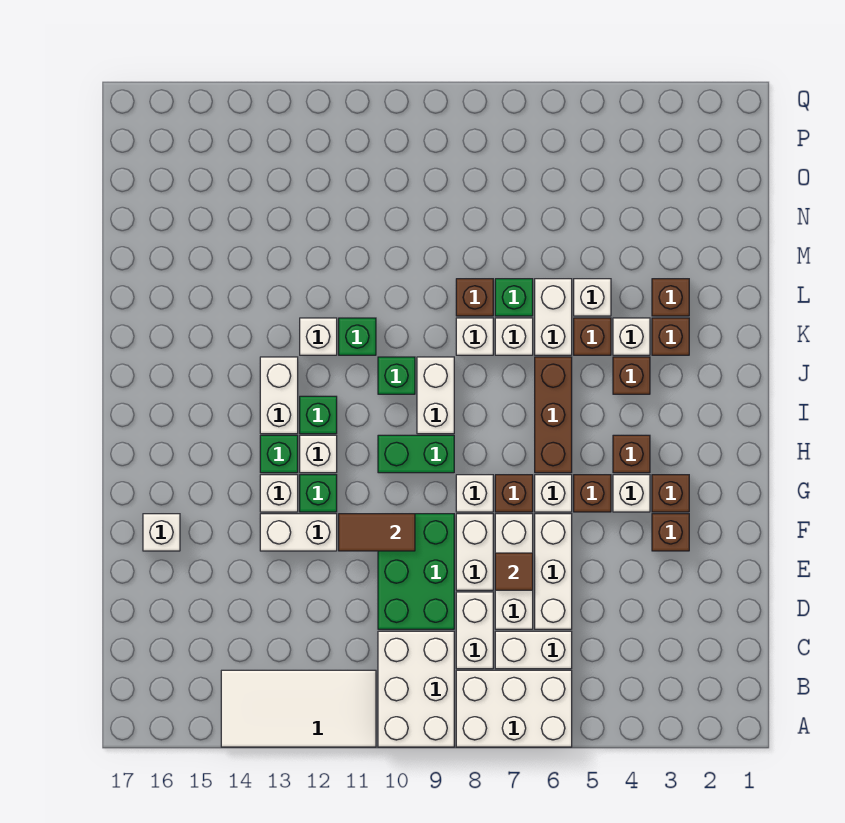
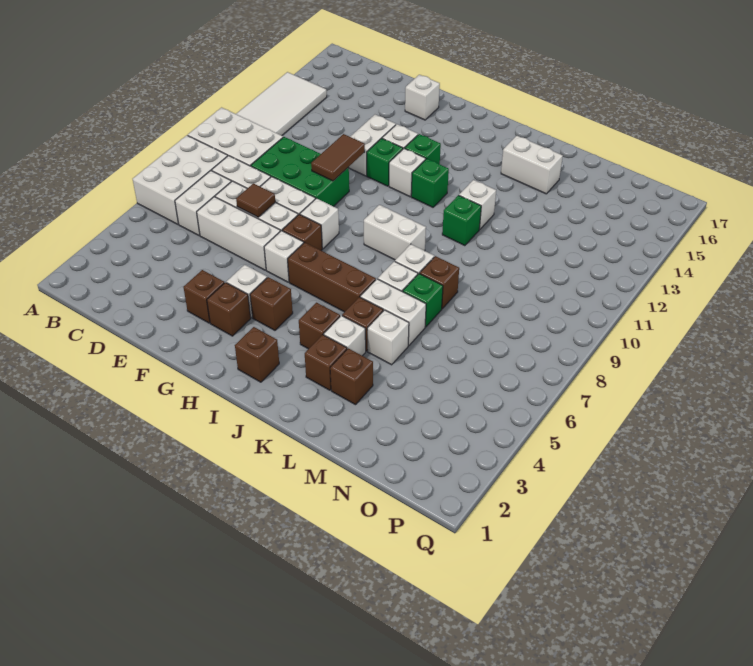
brown 1x1 brick [574,475,611,512] -> brown 1x1 brick moved to [235,327,279,382]
green 1x2 brick [378,435,454,473] -> none
white 1x2 brick [260,357,298,434] -> white 1x2 brick moved to [501,136,563,194]
green 1x1 brick [378,357,415,394] -> none

